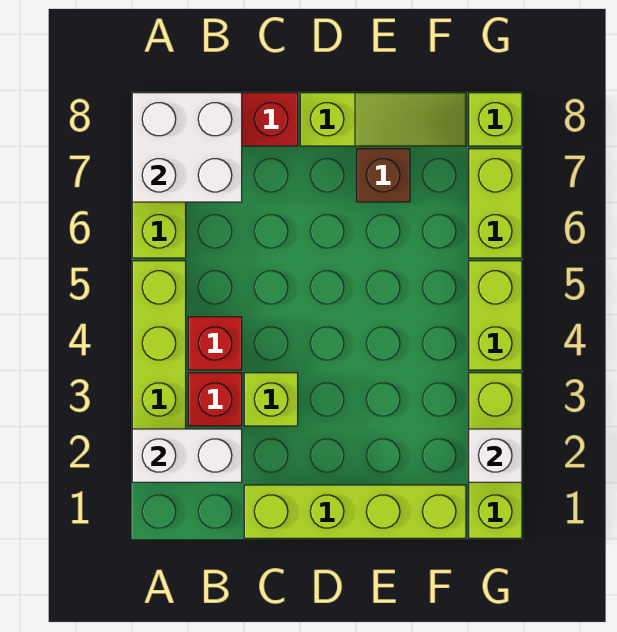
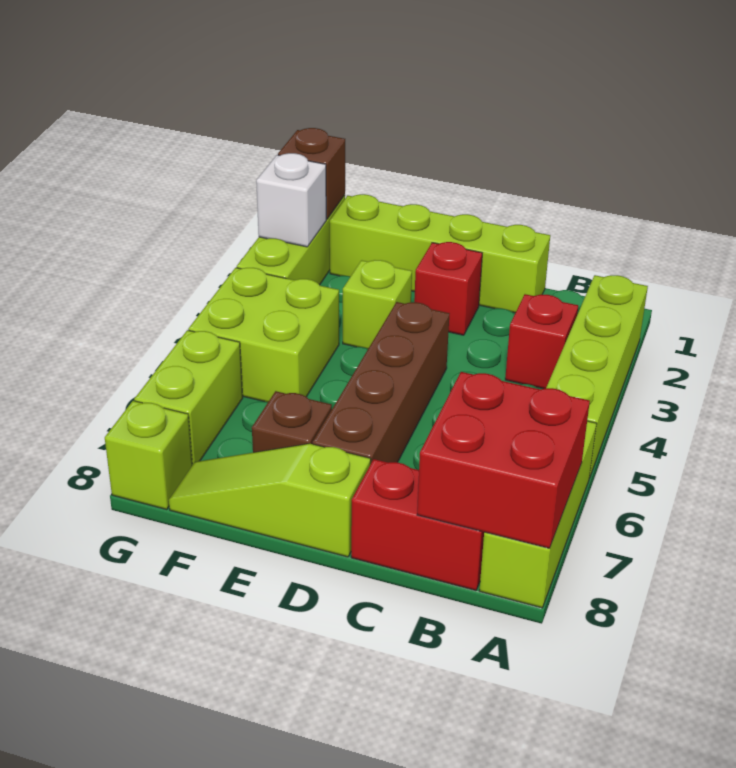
white 1x2 brick [132,429,242,482] -> none
white 2x2 brick [132,93,242,202] -> red 2x2 brick [417,372,590,548]
red 1x1 brick [188,317,242,370] -> red 1x1 brick moved to [414,242,482,335]
lime 1x1 brick [244,373,298,426] -> lime 1x1 brick moved to [343,260,412,349]
none -> brown 1x4 brick [313,302,449,464]
none -> brown 1x1 brick [278,128,345,219]
lime 1x2 brick [469,261,522,370] -> lime 2x2 brick [188,268,339,402]

